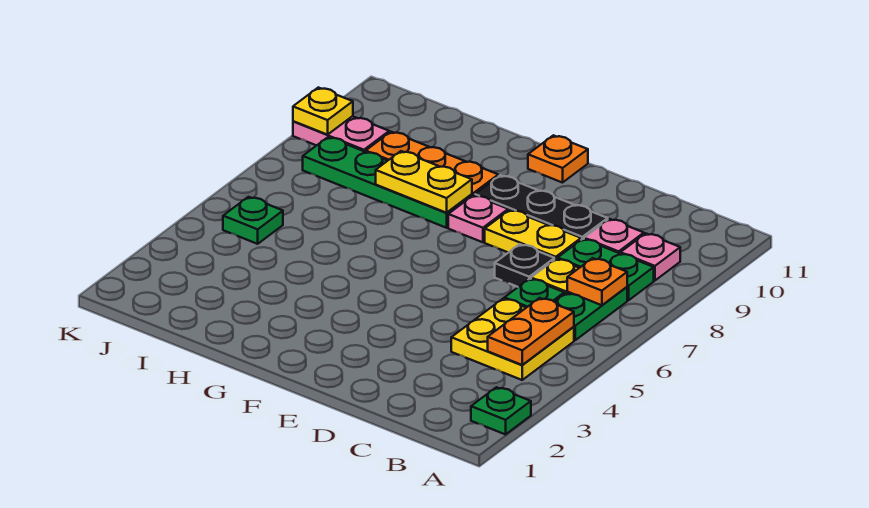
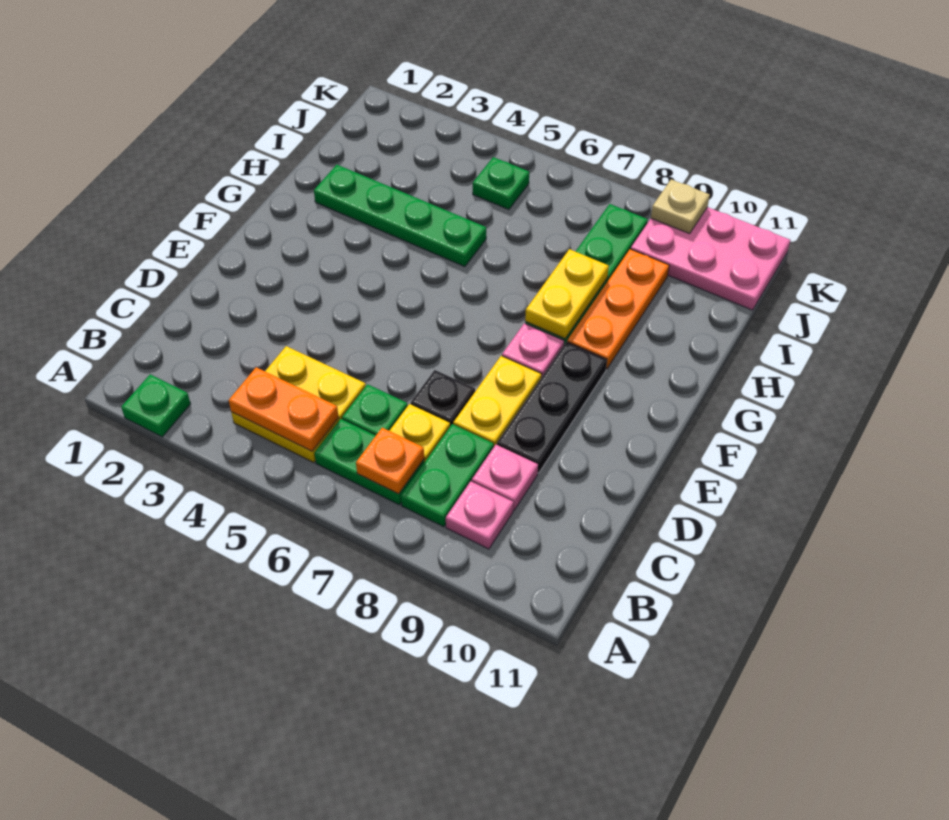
orange 1x1 plate [528,135,588,183] -> none
none -> green 1x4 plate [314,165,486,267]
pink 1x2 plate [293,116,389,152] -> pink 2x3 plate [631,207,790,310]
yellow 1x1 plate [293,88,353,135] -> tan 1x1 plate [651,179,710,234]

